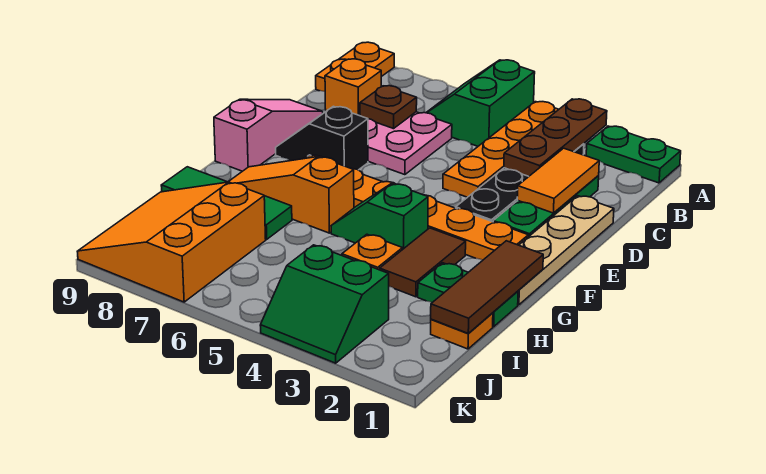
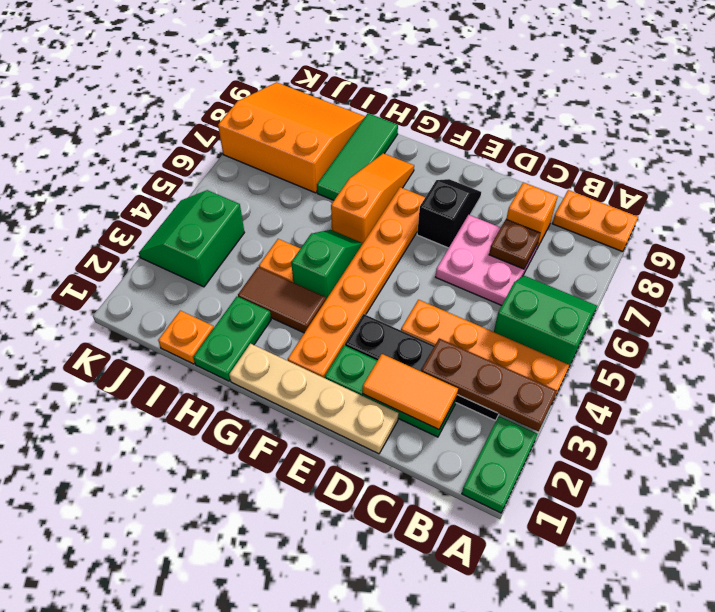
pink 1x3 slope [214,99,323,171] -> none
brown 1x3 tile [431,241,543,334] -> none

